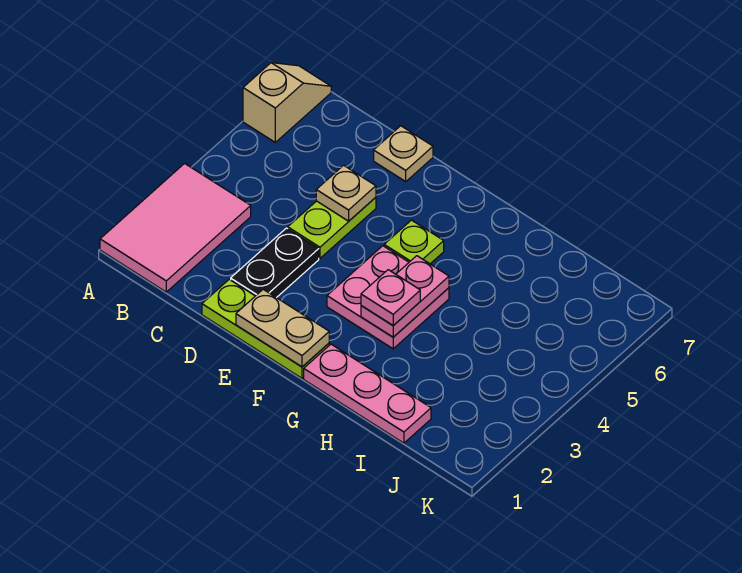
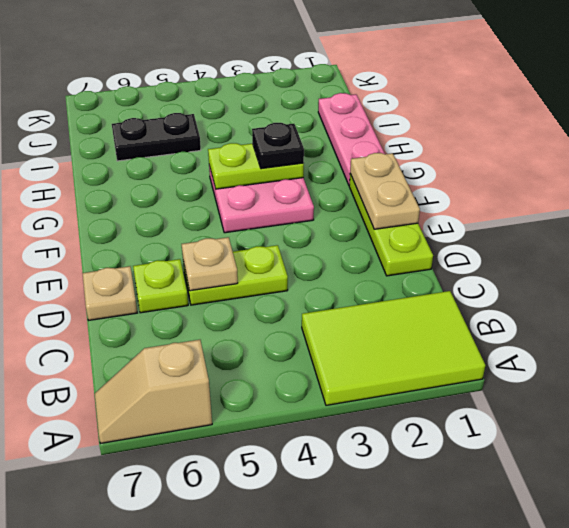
pink 2x3 tile [100,163,251,292] -> lime 2x3 tile [302,291,485,405]
black 1x2 plate [231,228,319,298] -> black 1x2 plate moved to [112,113,201,161]
lime 1x1 plate [384,220,444,264] -> lime 1x1 plate moved to [133,259,188,313]
pink 1x2 plate [361,256,449,337] -> lime 1x2 plate [208,143,304,189]
pink 1x1 plate [361,270,420,325] -> black 1x1 plate [252,123,304,169]

